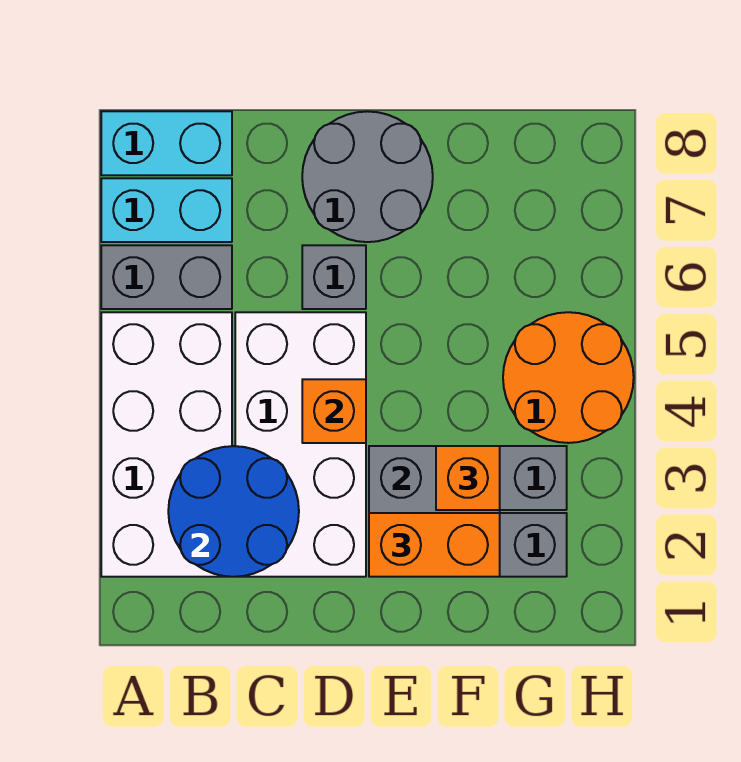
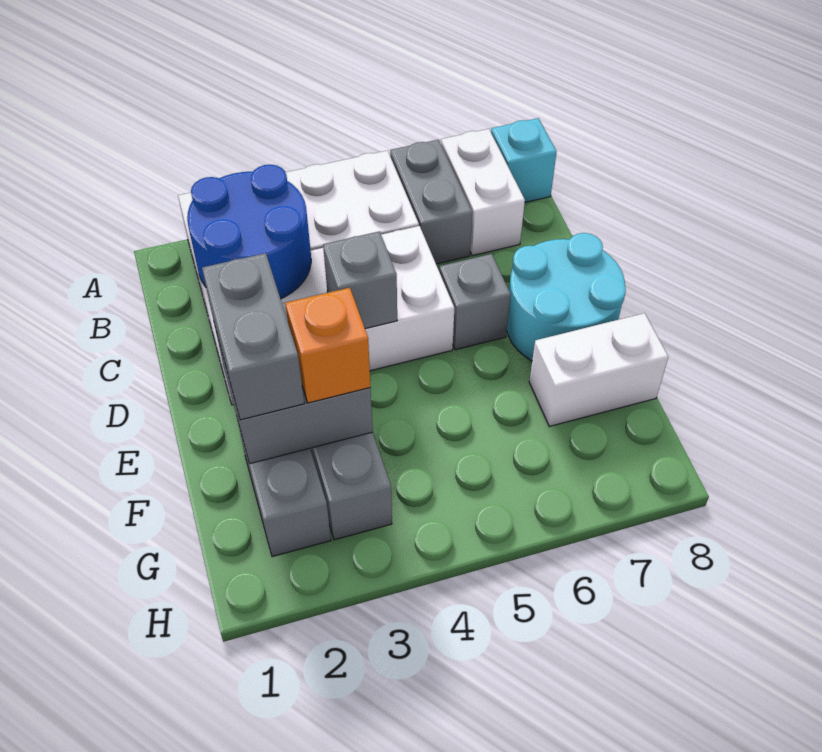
cyan 1x2 brick [101,178,232,242] -> white 1x2 brick [441,129,525,256]
cyan 1x2 brick [101,111,232,175] -> cyan 1x1 brick [491,118,557,202]
orange 1x1 brick [302,379,366,443] -> grey 1x1 brick [323,232,397,329]
grey 2x2 round brick [302,111,433,242] -> cyan 2x2 round brick [507,233,626,361]
orange 1x2 brick [369,513,500,577] -> grey 1x2 brick [202,253,304,420]
none -> white 1x2 brick [529,313,668,426]
orange 2x2 round brick [503,312,634,443] -> none

